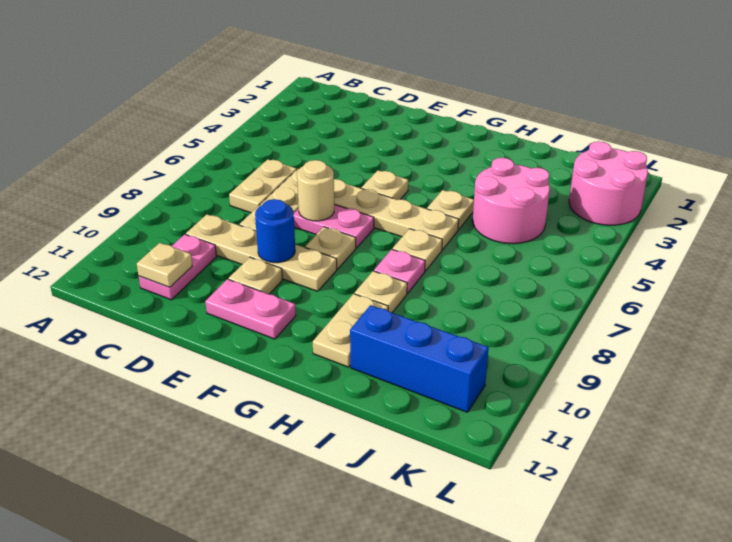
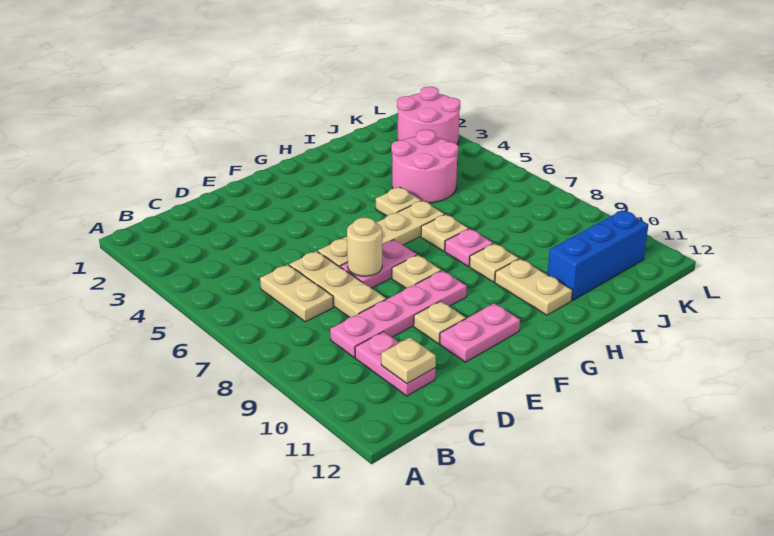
tan 1x4 plate [186,214,337,291] -> pink 1x4 plate [330,270,467,358]
blue 1x1 round brick [255,199,295,263] -> none
tan 1x1 plate [361,170,408,200] -> none

